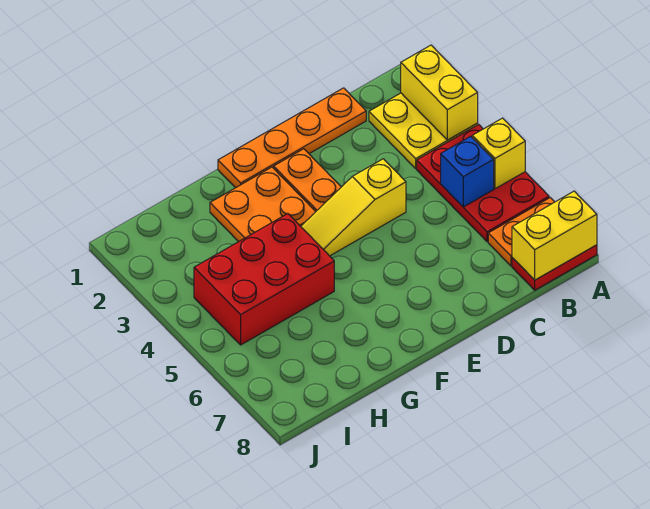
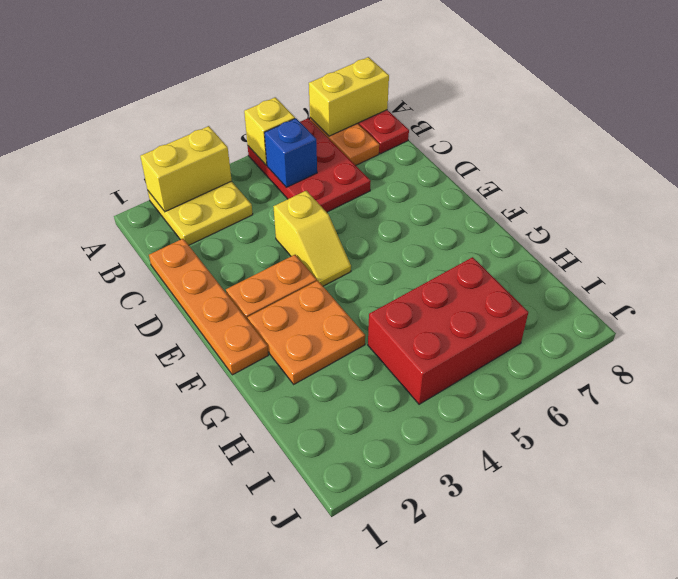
red 2x3 plate [417,125,549,242] -> red 2x3 plate turned to [248,118,371,212]
yellow 1x2 brick [512,191,597,280] -> yellow 1x2 brick turned to [309,57,389,136]
yellow 1x3 slope [301,159,406,256] -> yellow 1x2 slope [273,191,351,286]
red 2x3 brick [194,214,334,345] -> red 2x3 brick turned to [368,257,528,404]

